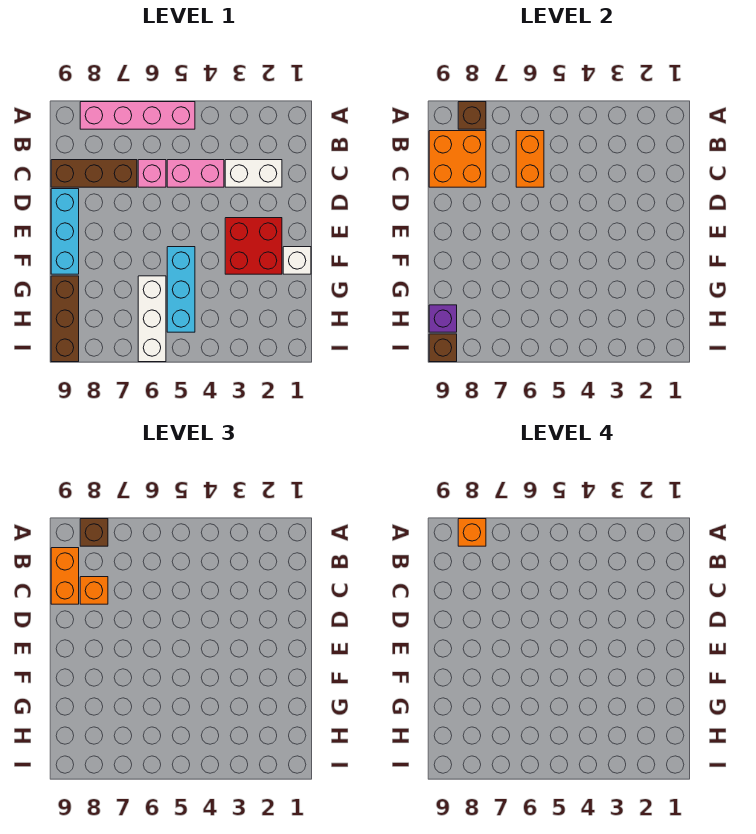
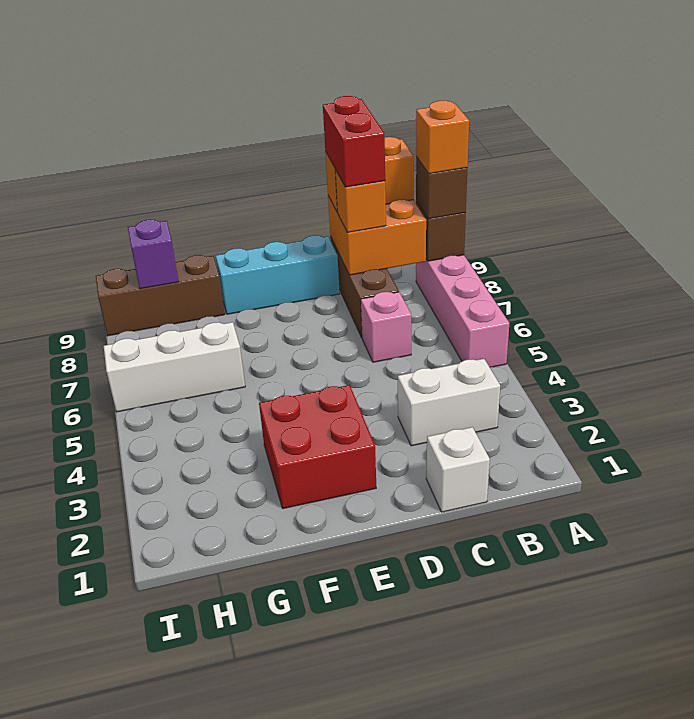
orange 1x2 brick [516,131,544,187] -> none
white 1x2 brick [225,160,282,187] -> white 1x2 brick turned to [398,359,500,446]
pink 1x2 brick [167,160,224,187] -> none
none -> red 1x2 brick [323,96,385,187]
white 1x1 brick [283,247,311,274] -> white 1x1 brick moved to [426,427,490,512]
cyan 1x3 brick [167,247,195,332] -> none
brown 1x1 brick [429,334,457,362] -> none

